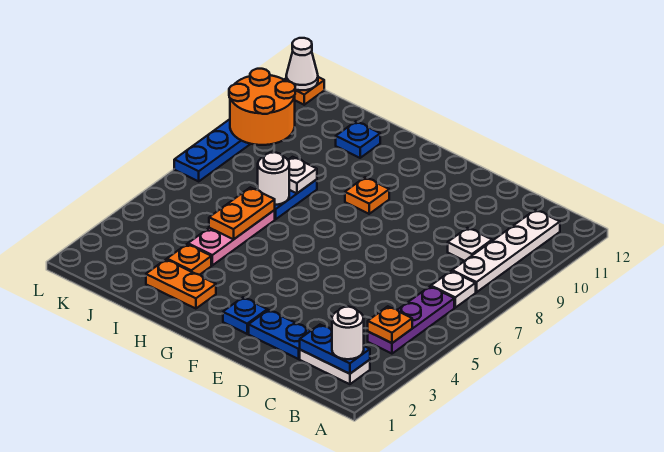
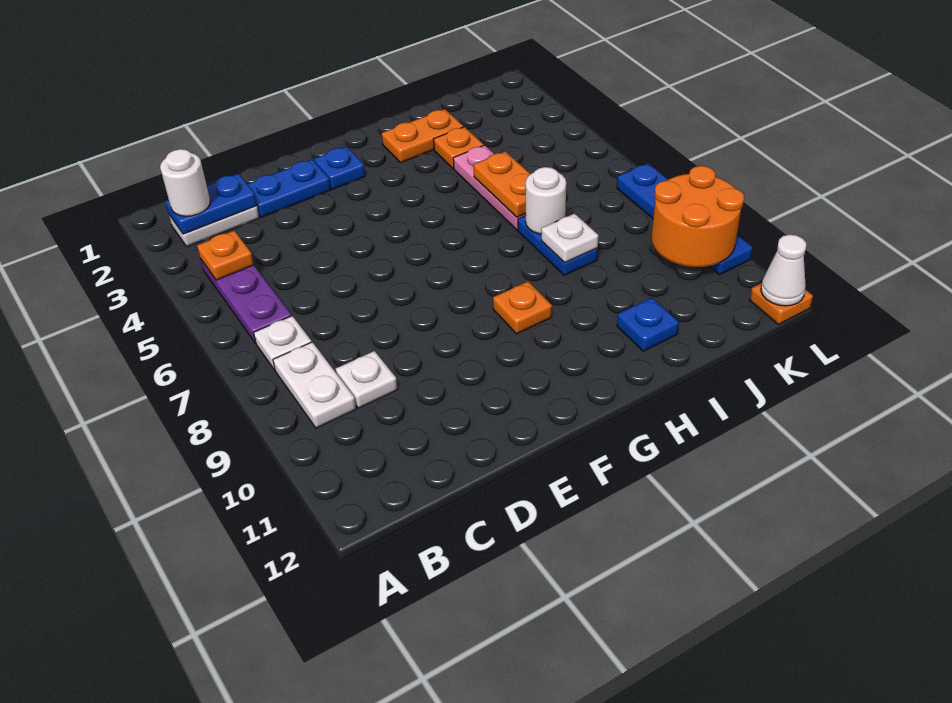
white 1x4 plate [452,210,560,292] -> white 1x2 plate [273,342,356,428]

